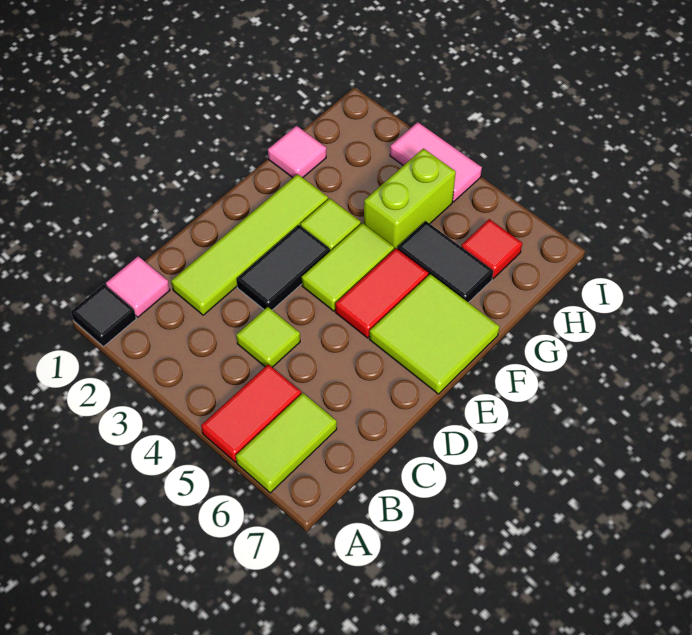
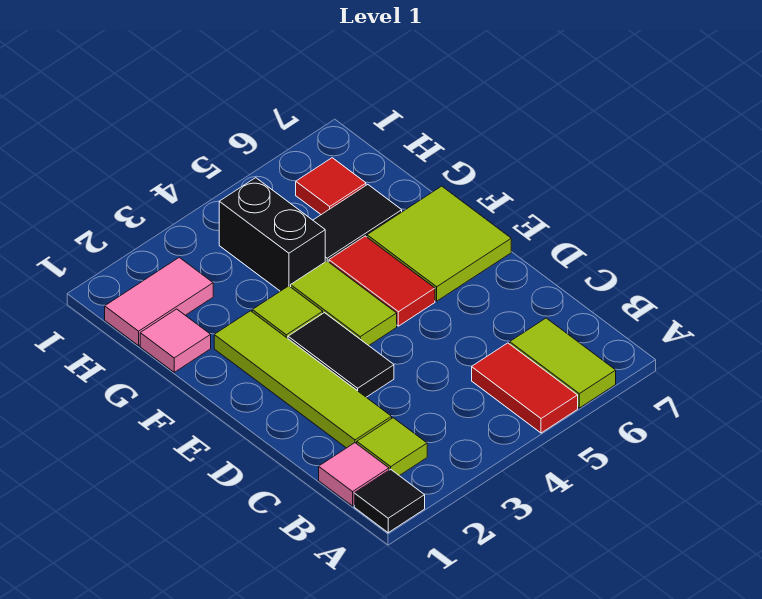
lime 1x1 tile [236,307,300,367] -> lime 1x1 tile moved to [357,418,427,476]
lime 1x2 brick [364,148,456,249] -> black 1x2 brick [219,178,325,291]
pink 1x2 tile [390,122,482,202] -> pink 1x2 tile moved to [105,257,213,346]

